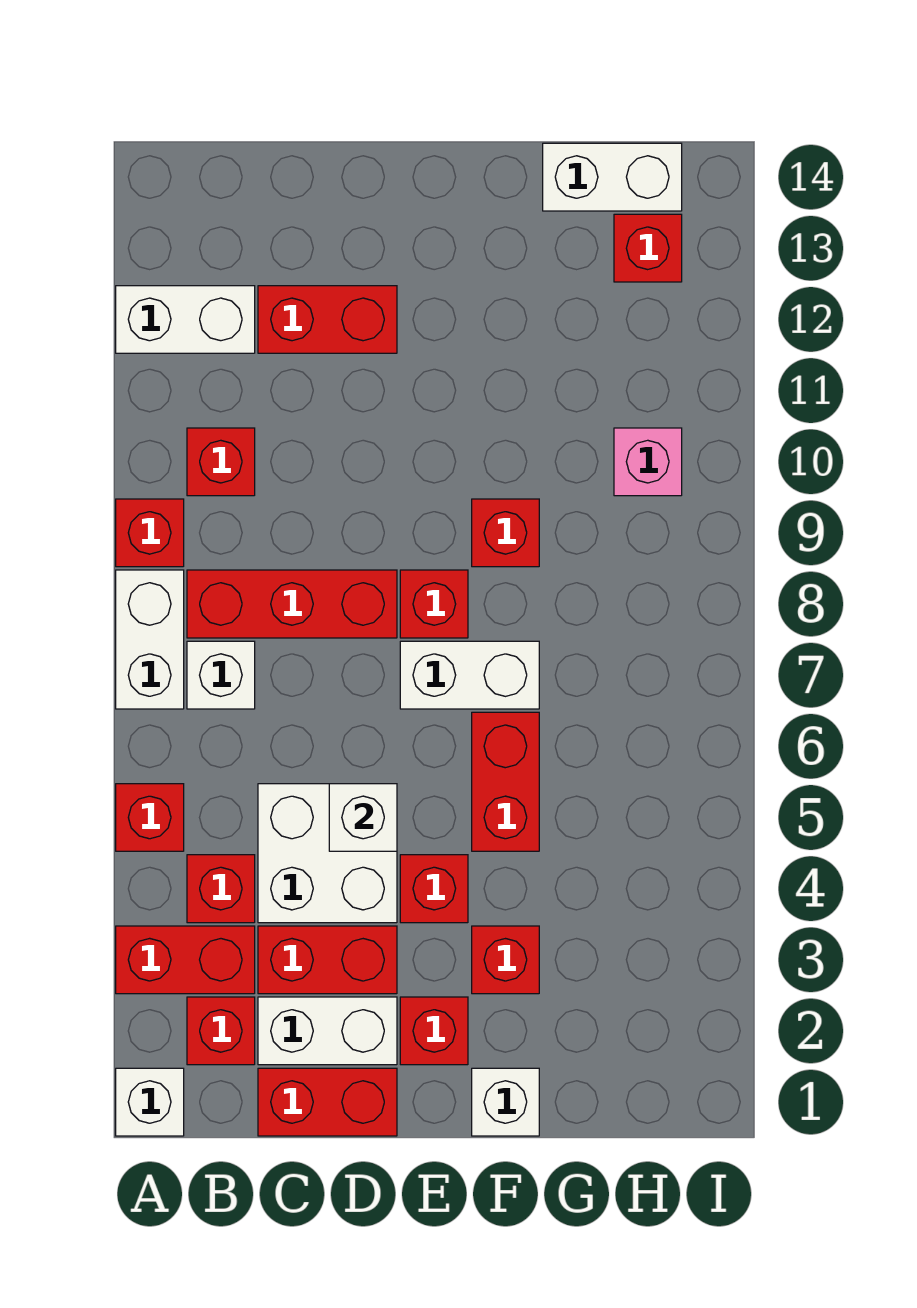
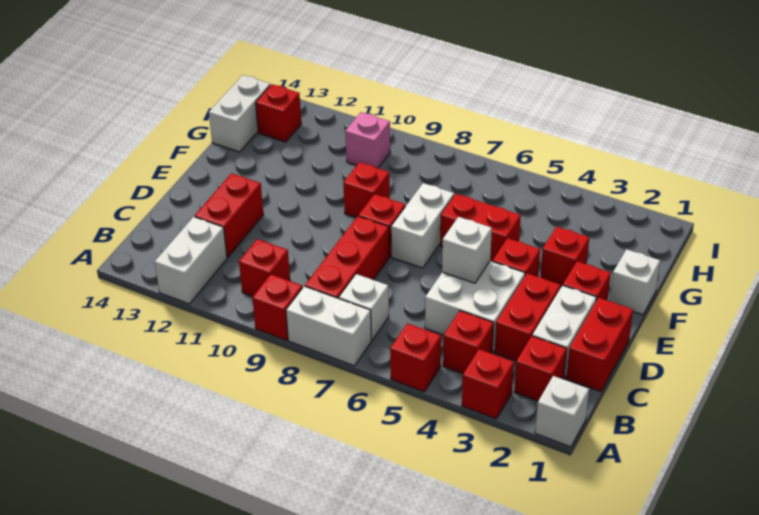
red 1x2 brick [116,926,255,994] -> red 1x1 brick [462,349,514,419]

